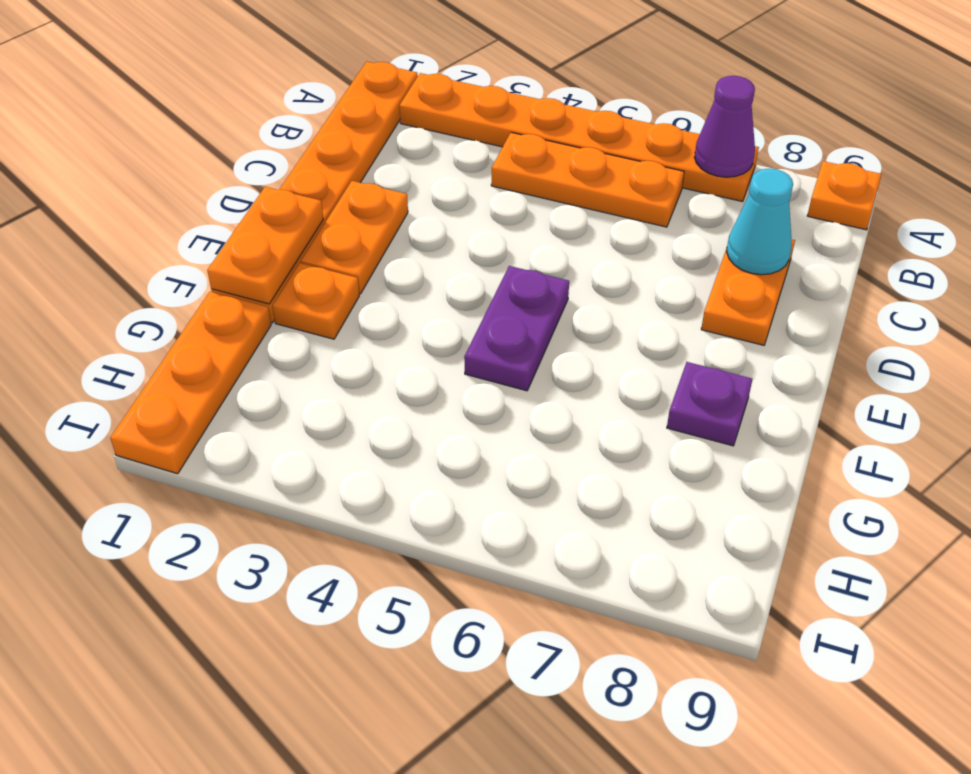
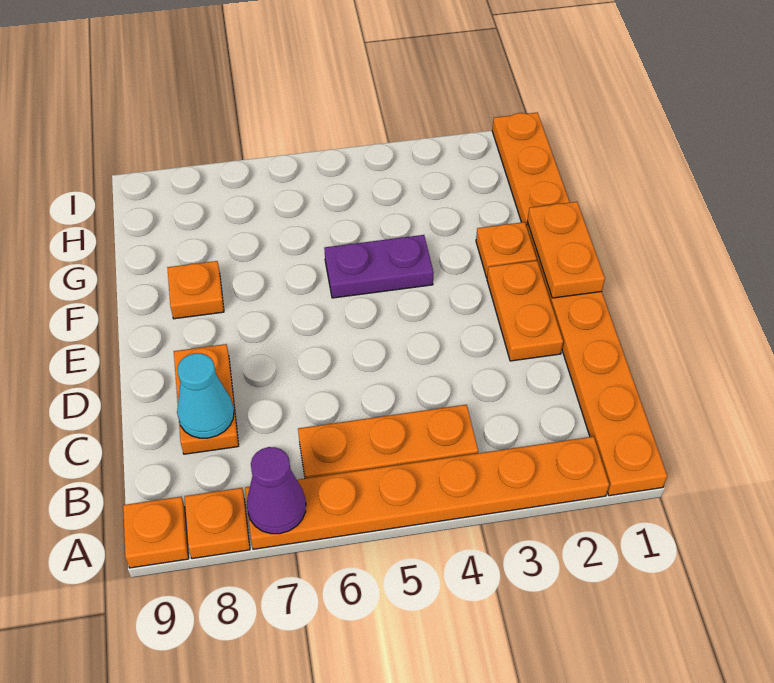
none -> orange 1x1 plate [185,488,250,559]
purple 1x2 plate [464,266,569,391] -> purple 1x2 plate turned to [324,235,434,298]
purple 1x1 plate [667,362,752,446] -> orange 1x1 plate [167,261,224,319]

